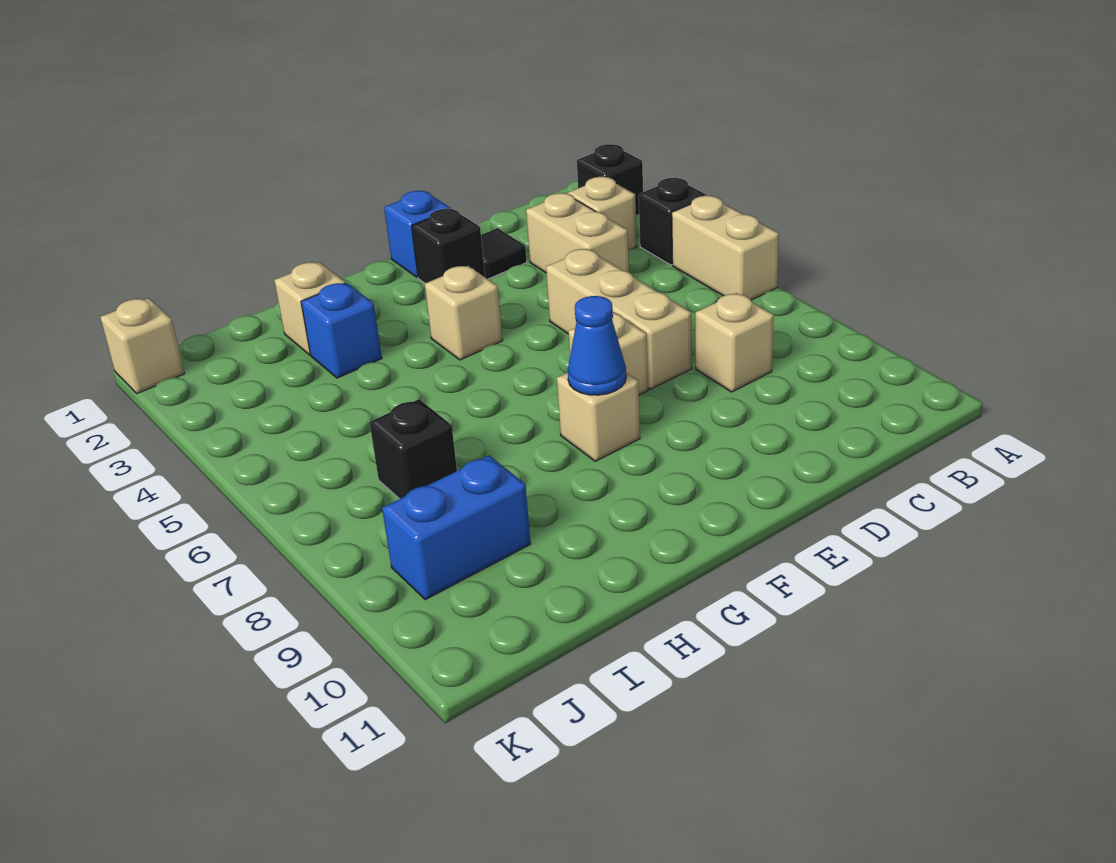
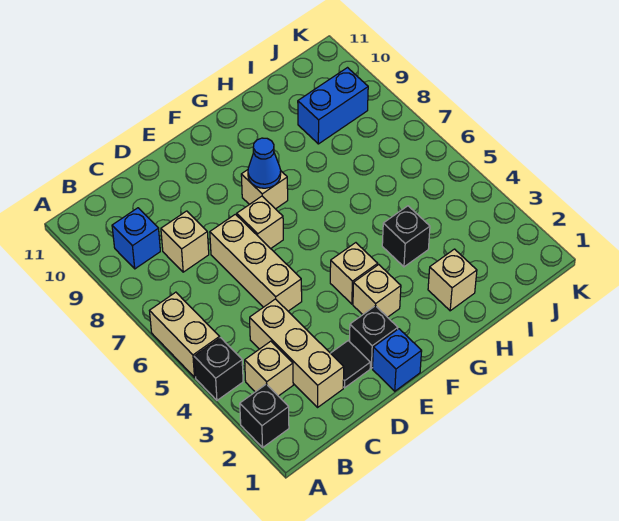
tan 1x2 brick [526,193,629,273] -> tan 1x3 brick [250,299,344,407]
blue 1x1 brick [301,283,382,378] -> blue 1x1 brick moved to [112,208,160,269]
black 1x1 brick [370,399,457,499] -> black 1x1 brick moved to [382,206,430,267]
tan 1x1 brick [100,298,185,394] -> tan 1x1 brick moved to [353,265,401,317]

